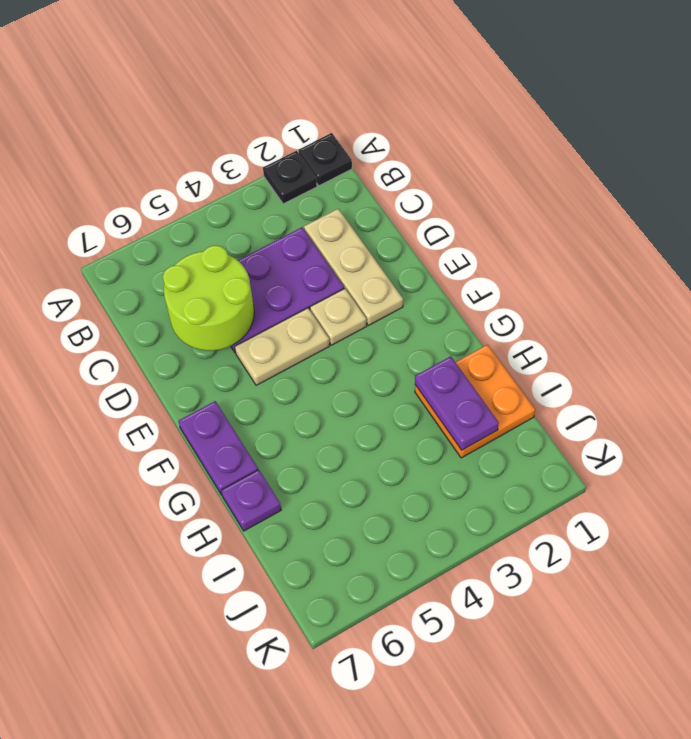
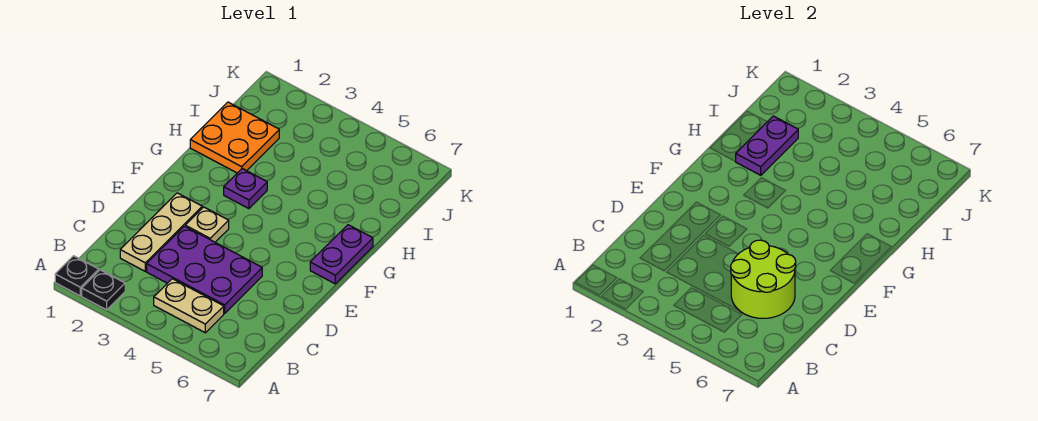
tan 1x2 plate [235,308,330,385] -> tan 1x2 plate moved to [154,279,224,333]
purple 1x1 plate [221,470,281,531] -> purple 1x1 plate moved to [224,169,267,209]

